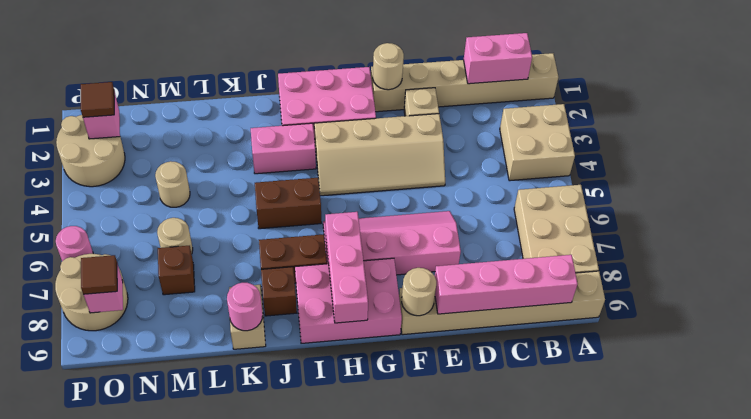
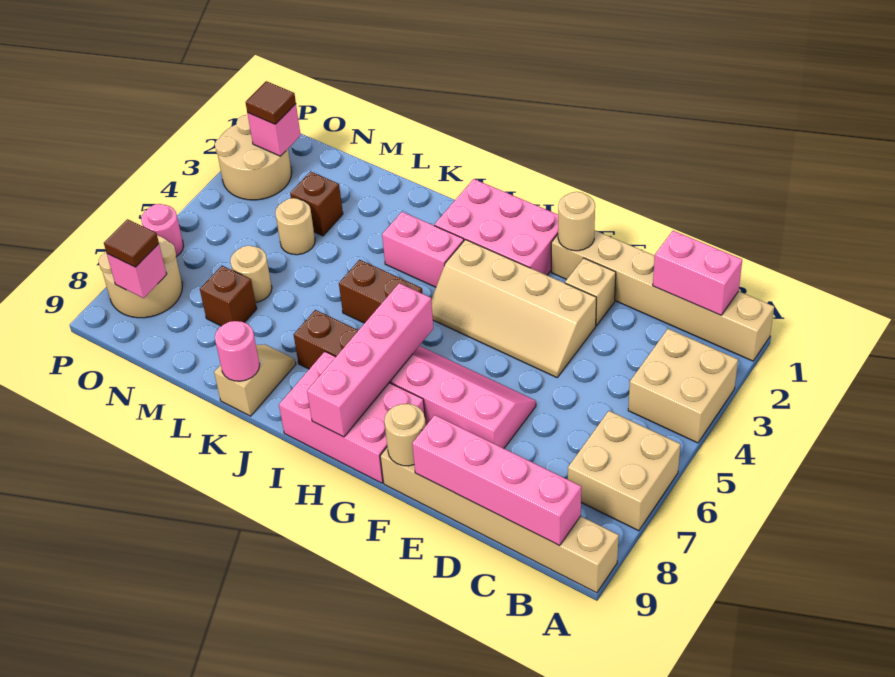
tan 2x3 brick [514,185,599,273] -> tan 2x2 brick [568,411,681,531]
pink 1x3 brick [325,212,368,323] -> pink 1x4 brick [307,283,433,437]
brown 1x1 brick [261,267,297,316] -> brown 1x1 brick moved to [290,171,343,236]

